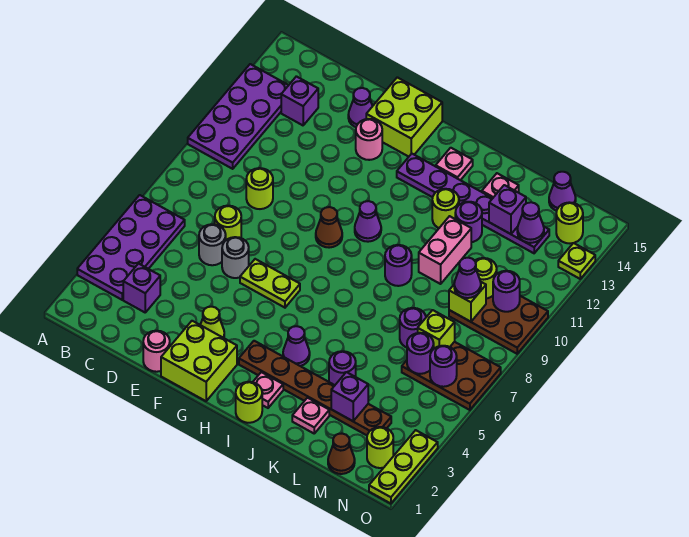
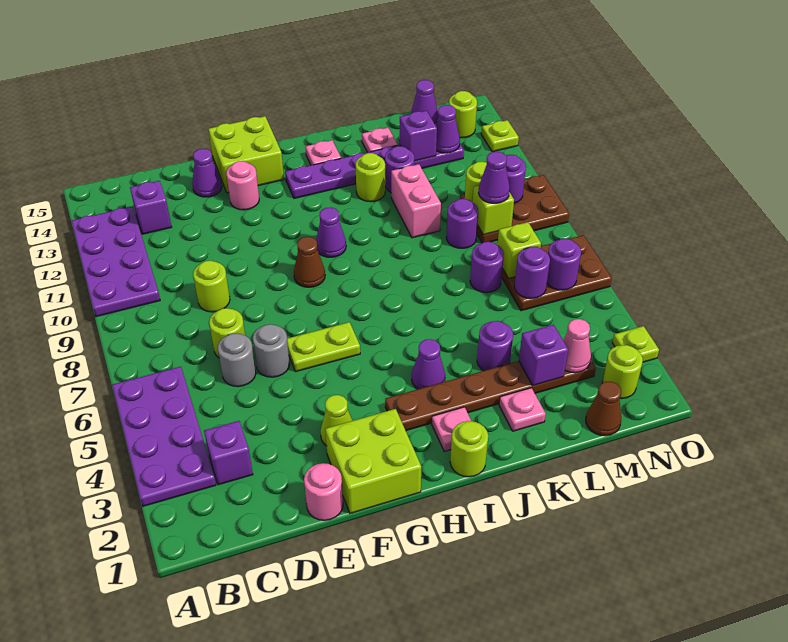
purple 1x1 round brick [385,245,412,286] -> purple 1x1 round brick moved to [446,199,478,248]
none -> pink 1x1 cone [563,319,591,373]
lime 1x3 plate [369,430,438,504] -> lime 1x1 plate [612,326,659,362]

